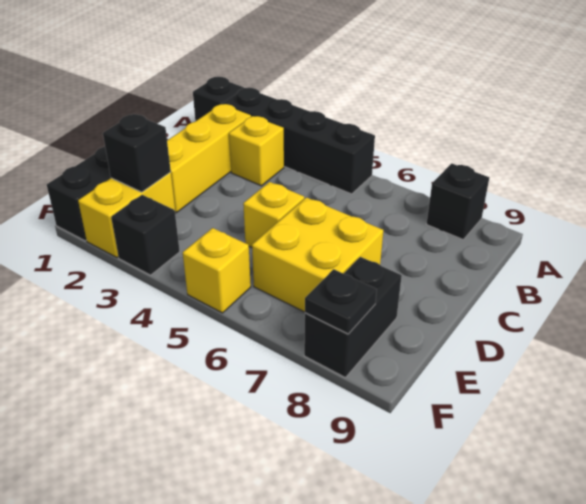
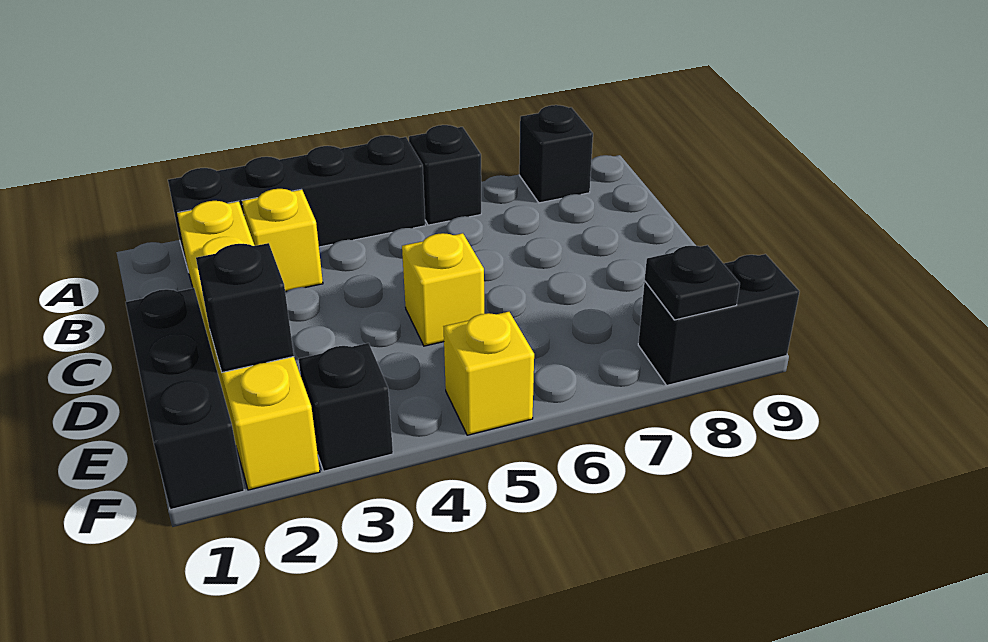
black 1x1 brick [193,77,244,121] -> black 1x1 brick moved to [409,125,481,225]
yellow 2x2 brick [252,197,383,312] -> none
black 1x2 brick [304,257,402,378] -> black 1x2 brick turned to [638,254,800,385]

